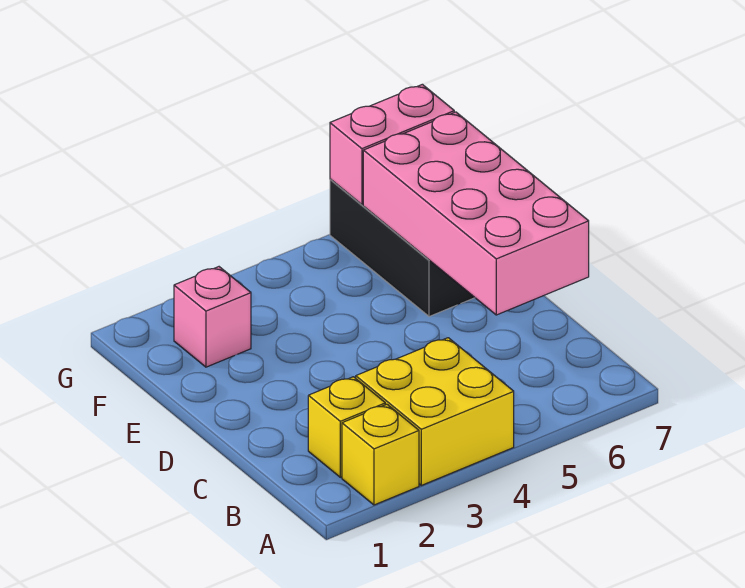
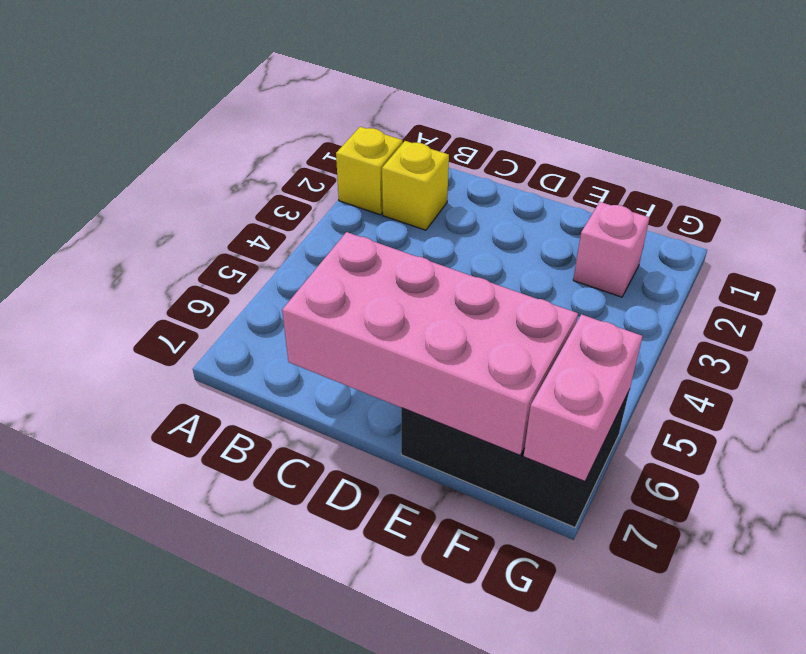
yellow 2x2 brick [356,338,514,485] -> none

